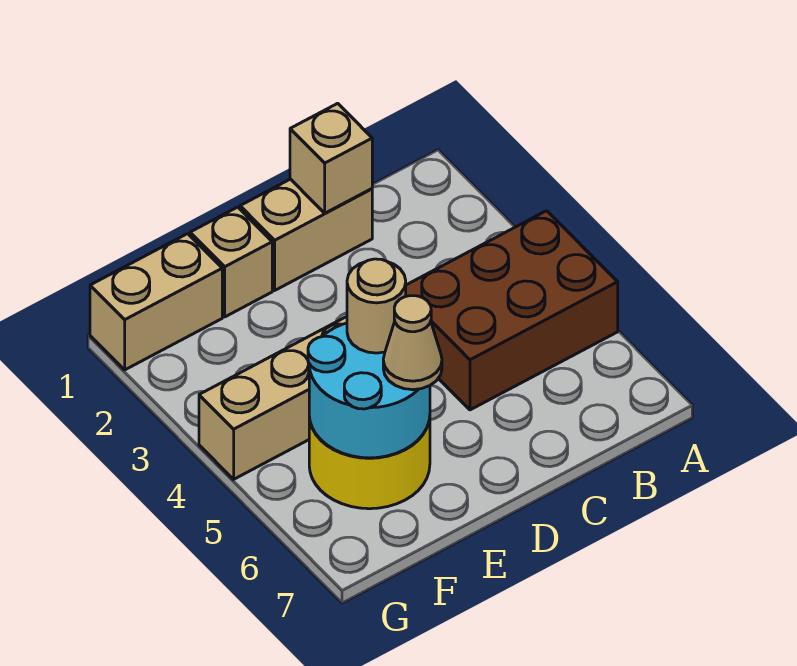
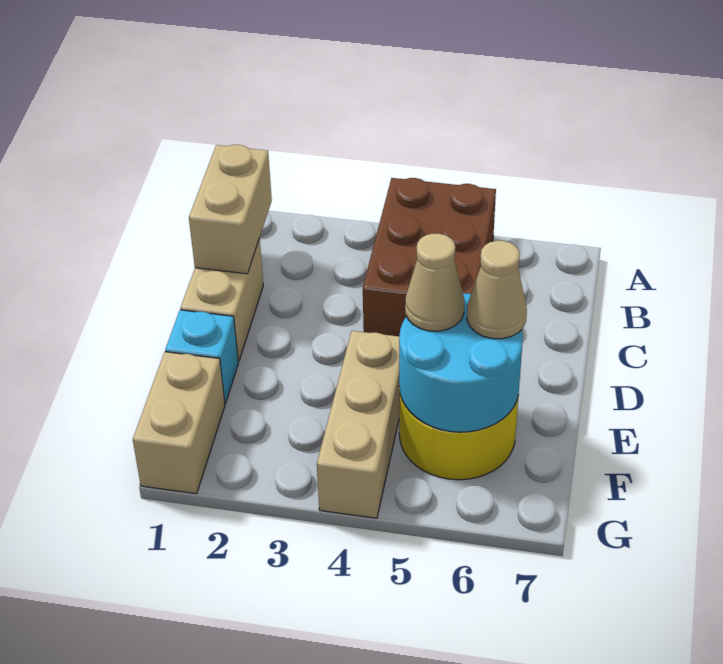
tan 1x1 brick [290,103,372,213] -> tan 1x2 brick [189,145,272,274]
tan 1x1 brick [190,207,272,317] -> cyan 1x1 brick [165,310,238,403]
tan 1x1 round brick [347,259,406,353] -> tan 1x1 cone [405,234,464,331]

